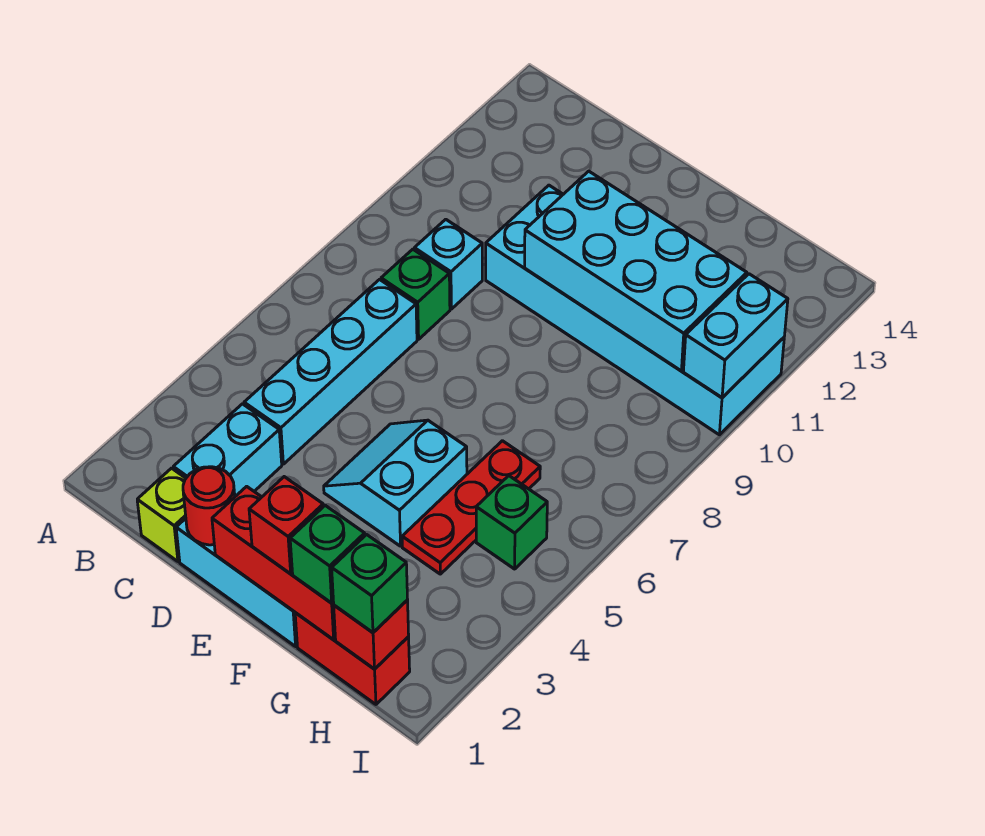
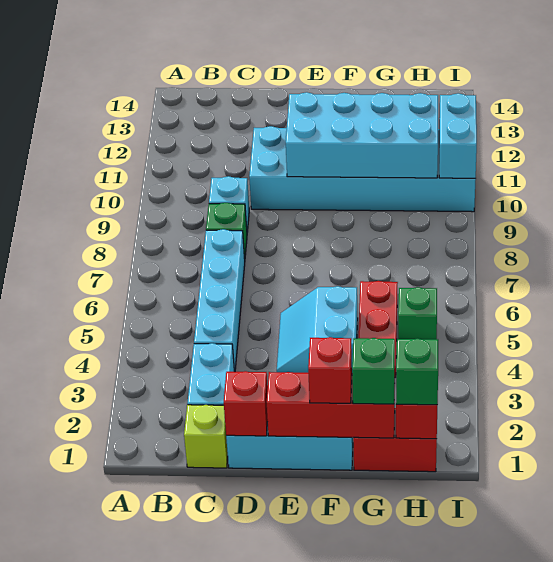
red 1x1 round brick [183,467,235,545] -> red 1x1 brick [224,371,268,436]

